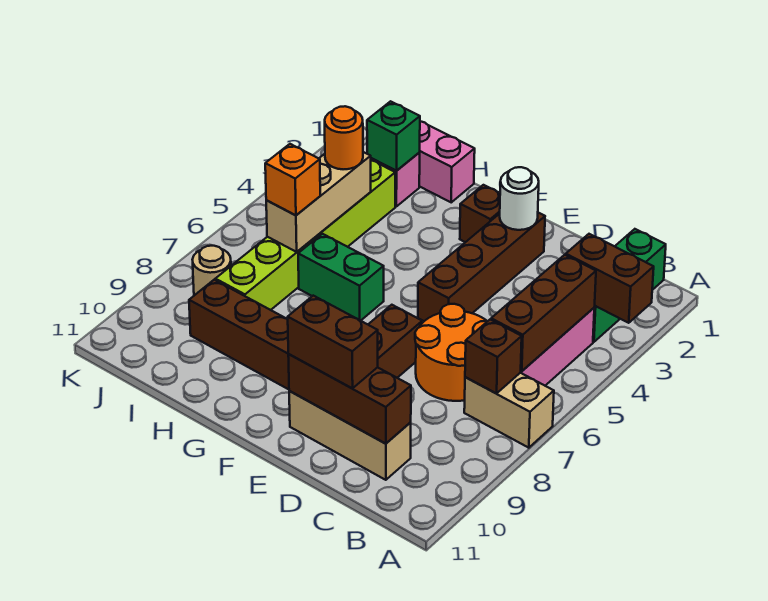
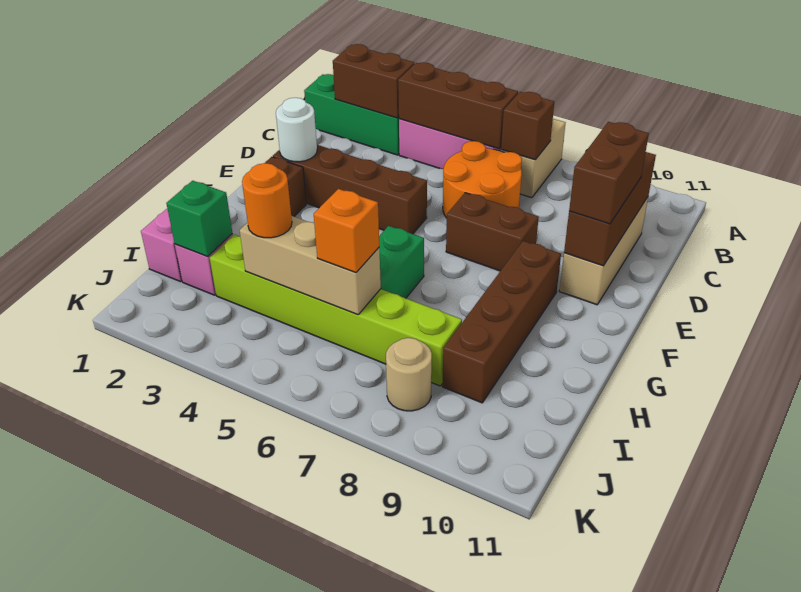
brown 1x2 brick [566,234,654,323] -> brown 1x2 brick turned to [333,44,414,118]

